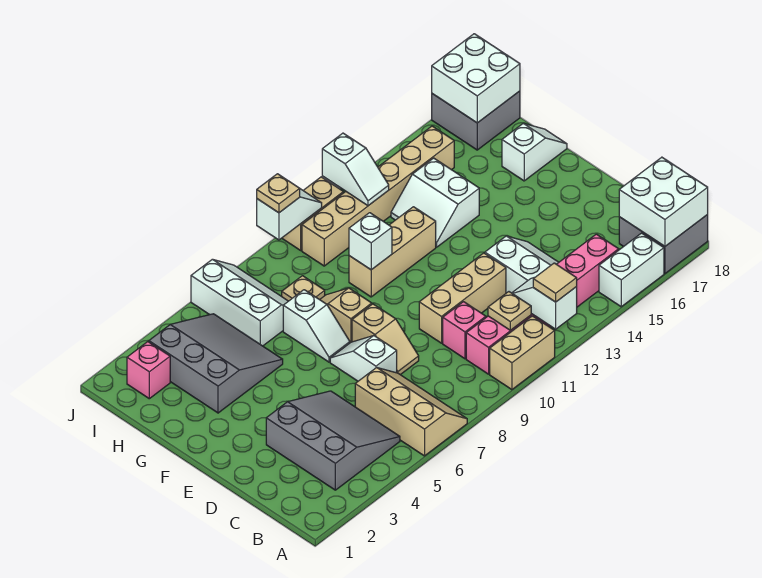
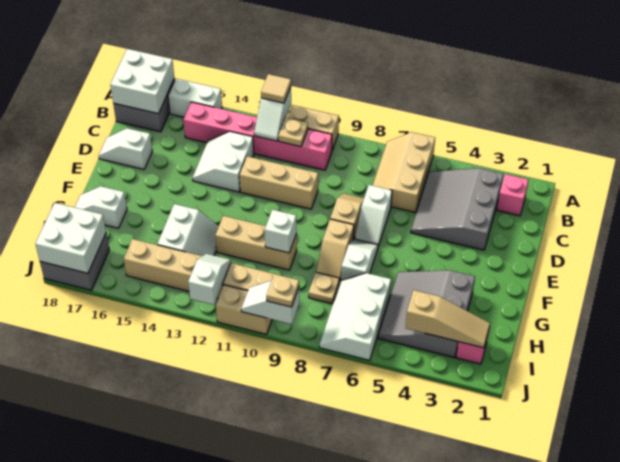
pink 1x1 brick [443,302,486,359] -> pink 1x1 brick moved to [497,174,528,216]
none -> white 1x2 slope [99,128,152,169]
none -> tan 1x3 slope [406,290,490,348]

